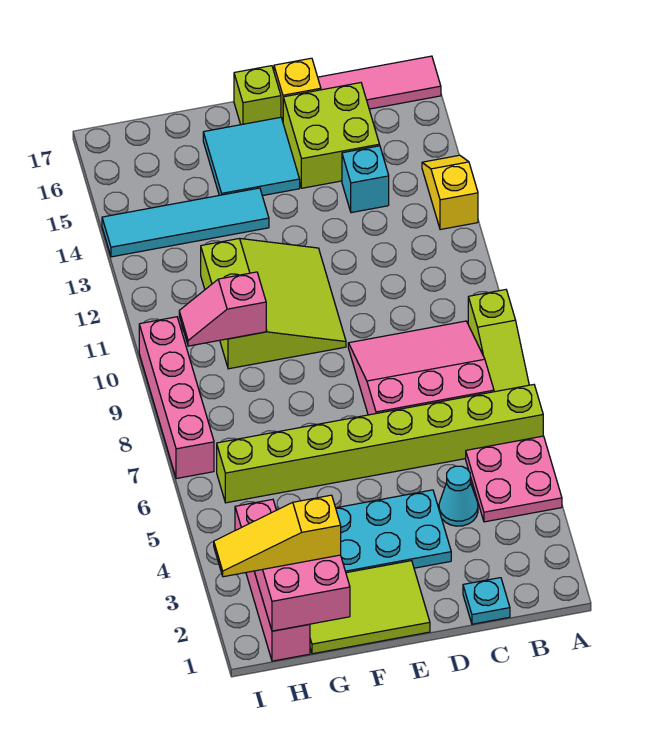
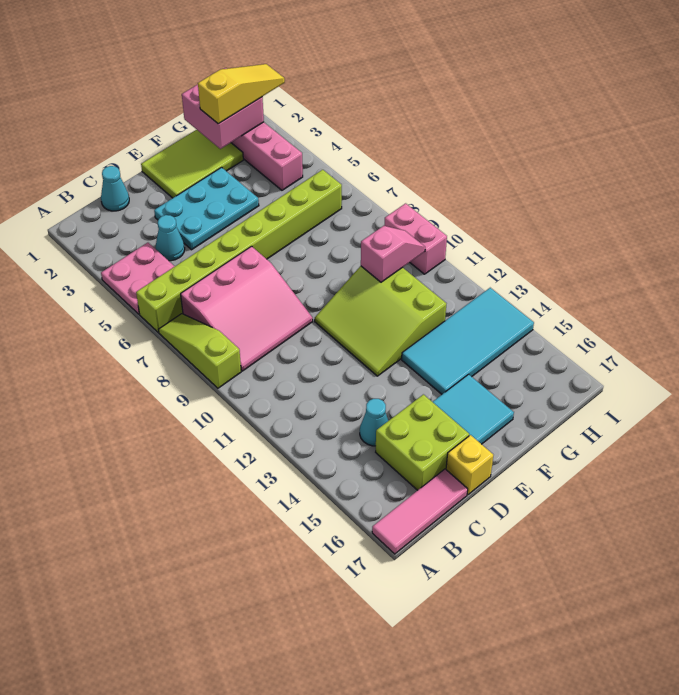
yellow 1x2 slope [422,155,478,230] -> none
cyan 1x1 plate [463,578,510,624] -> cyan 1x1 cone [101,166,129,211]
cyan 1x1 brick [342,146,389,213] -> cyan 1x1 cone [360,399,388,446]
lime 1x1 brick [234,66,281,125] -> none
cyan 1x4 tile [102,188,269,257] -> cyan 2x4 tile [402,288,534,394]
pink 1x4 brick [139,317,214,479] -> pink 1x2 brick [384,203,447,274]

